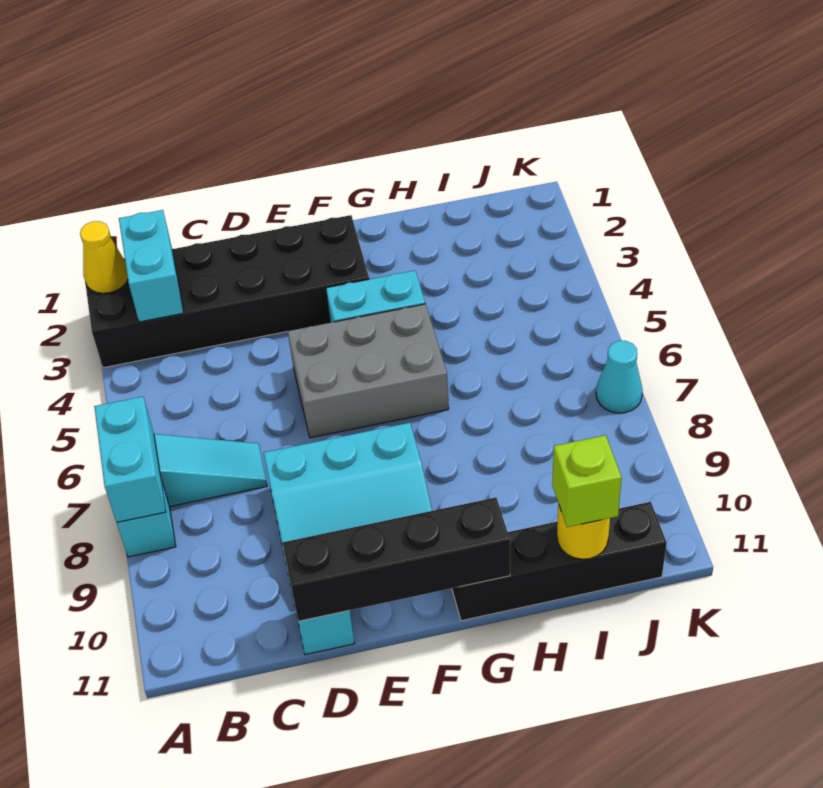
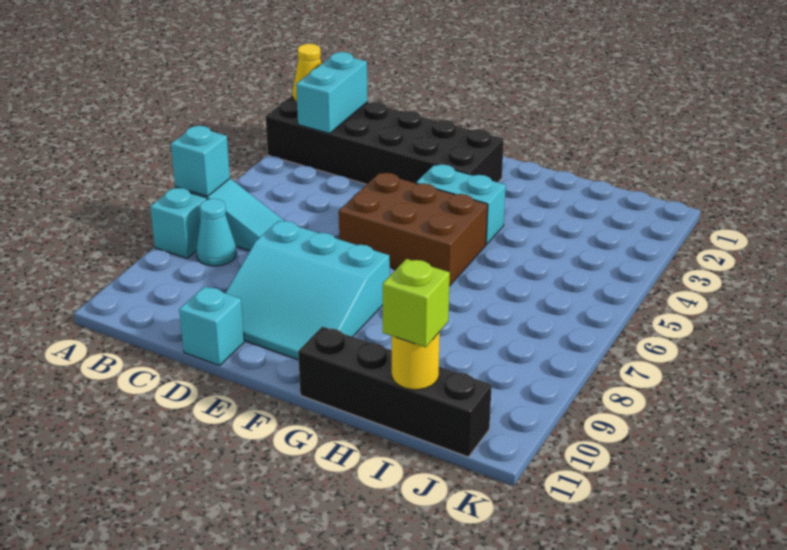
cyan 1x2 brick [94,397,166,522] -> cyan 1x1 brick [171,126,230,196]
black 1x4 brick [283,498,510,621] -> none
grey 2x3 brick [288,304,449,438] -> brown 2x3 brick [339,173,488,286]
cyan 1x1 cone [596,341,643,413] -> cyan 1x1 cone moved to [196,199,237,266]

